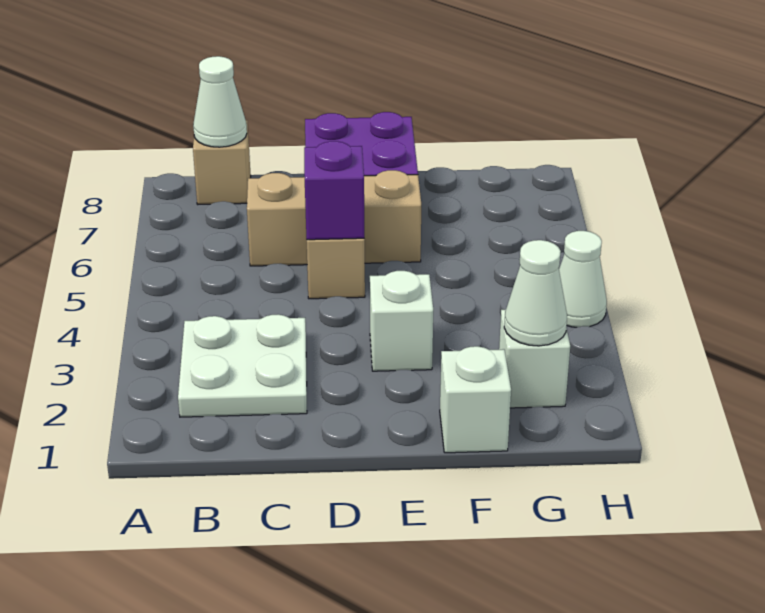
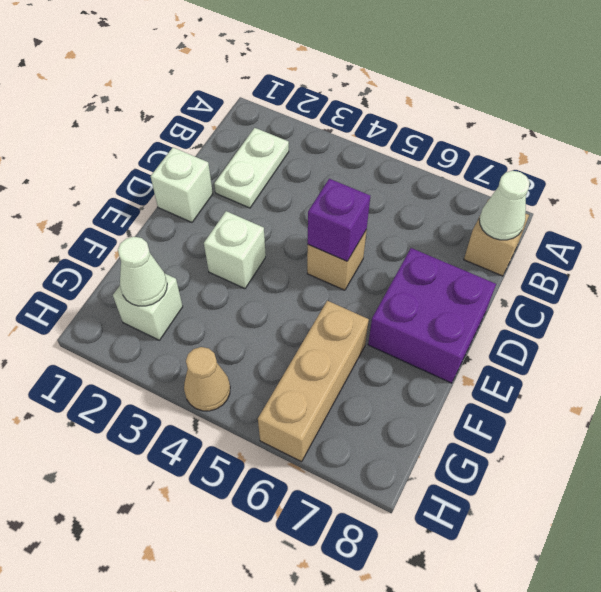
white 2x2 plate [178,314,307,417] -> white 1x2 plate [214,128,289,208]
tan 1x3 brick [247,170,421,266] -> tan 1x3 brick moved to [258,301,369,462]
white 1x1 brick [440,346,511,453] -> white 1x1 brick moved to [151,148,213,222]
white 1x1 cone [559,231,607,327] -> tan 1x1 cone [184,347,230,411]

